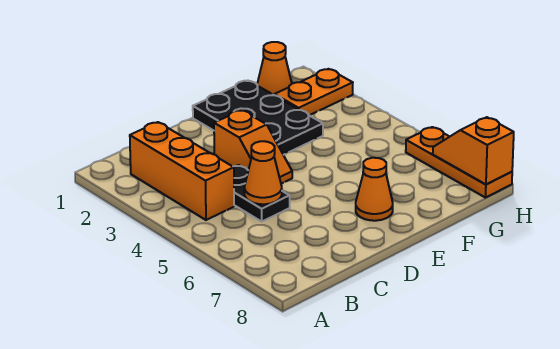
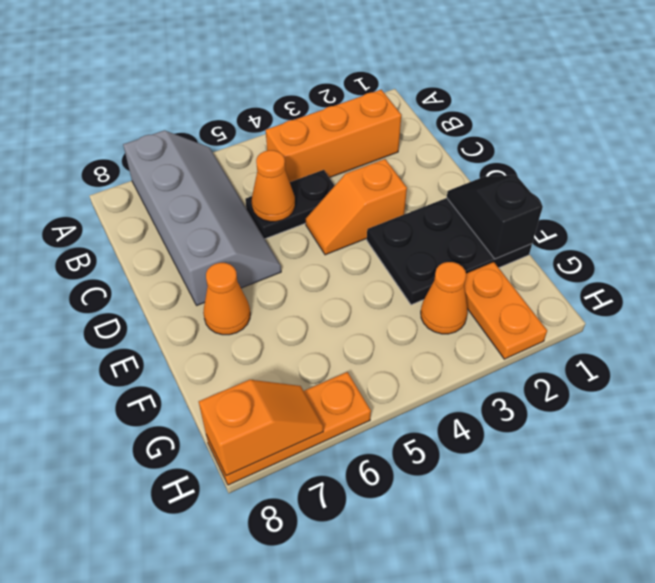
none -> grey 2x4 slope [123,130,281,305]
none -> black 1x2 slope [447,175,543,259]
orange 1x1 cone [257,42,292,95] -> orange 1x1 cone moved to [421,262,468,334]

